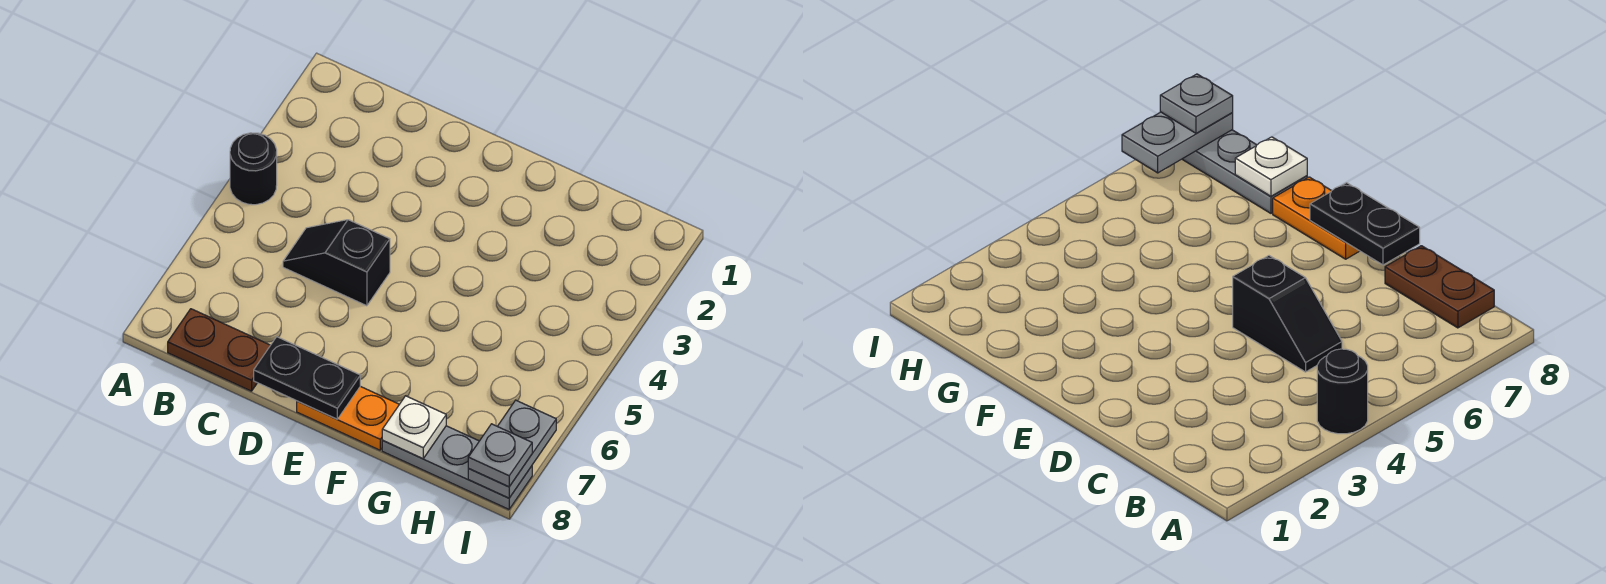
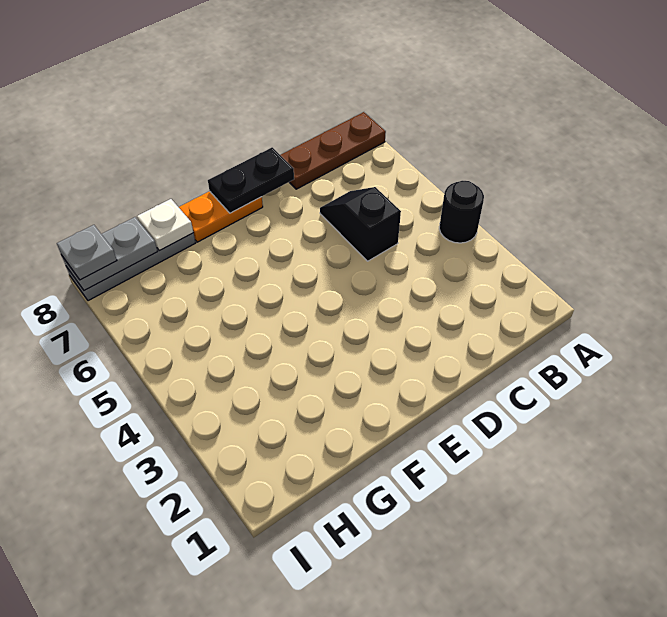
brown 1x2 plate [168,309,270,391] -> brown 1x3 plate [281,112,386,189]
black 1x2 slope [283,220,390,306] -> black 1x2 slope turned to [320,187,401,261]
grey 1x2 plate [468,400,556,498] -> grey 1x2 plate turned to [62,217,157,291]

